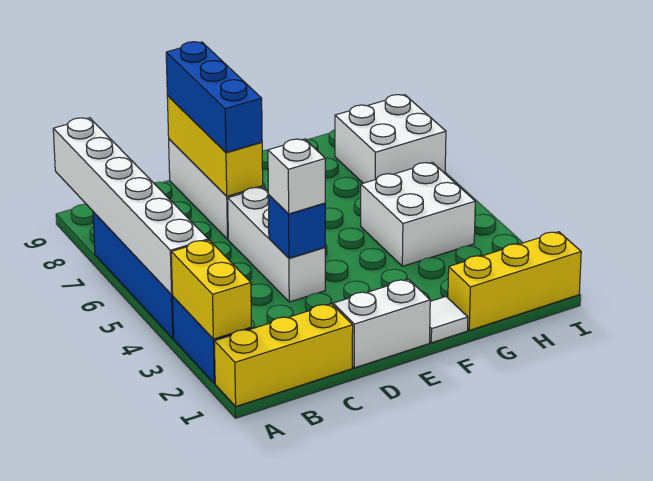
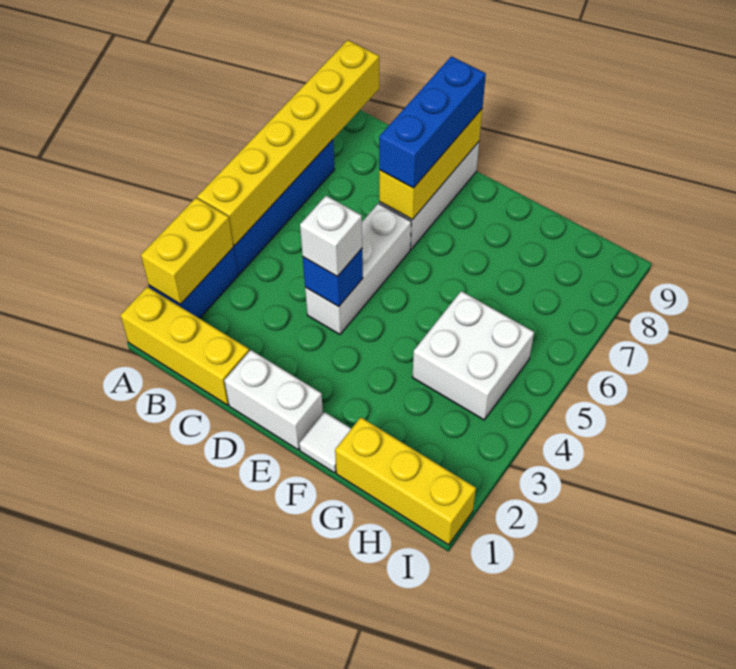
white 1x6 brick [53,118,208,295] -> yellow 1x6 brick [197,40,379,246]
white 2x2 brick [335,95,446,183] -> none

